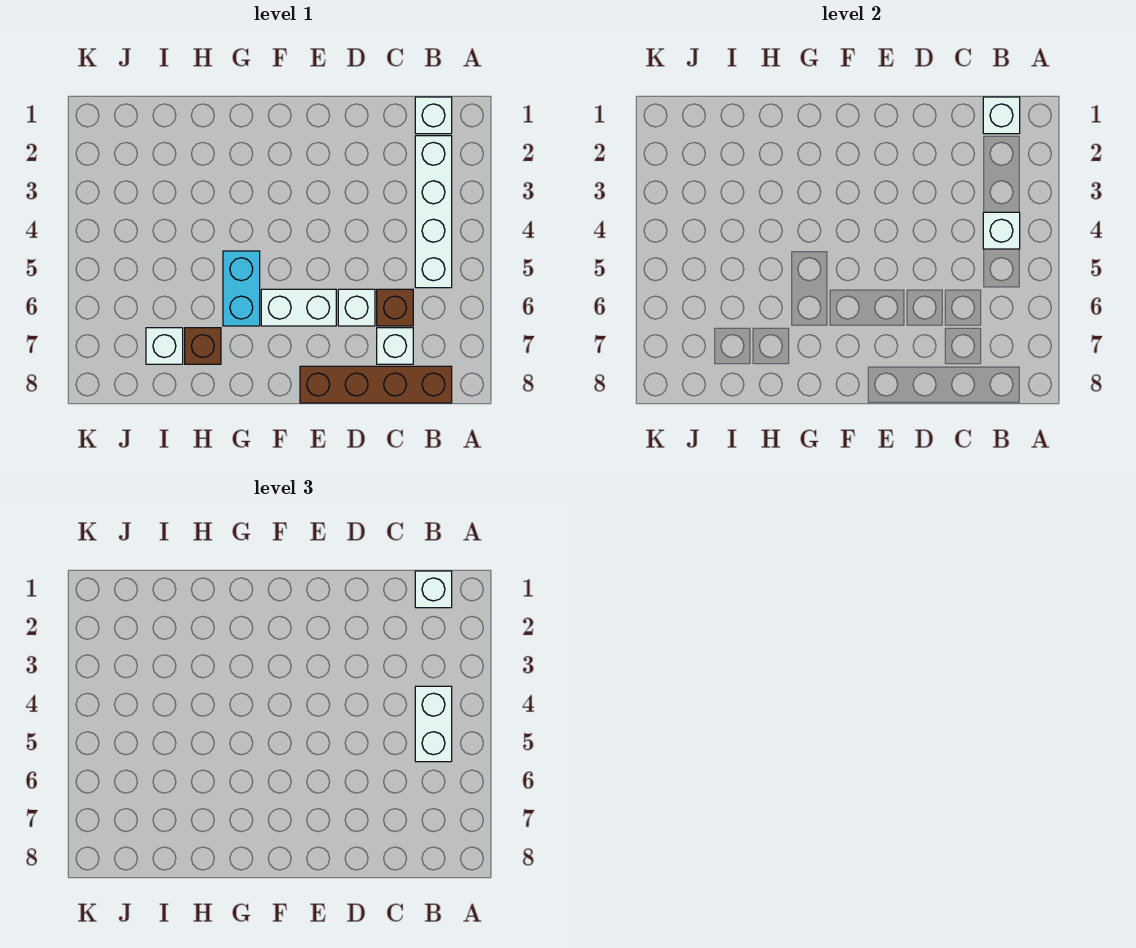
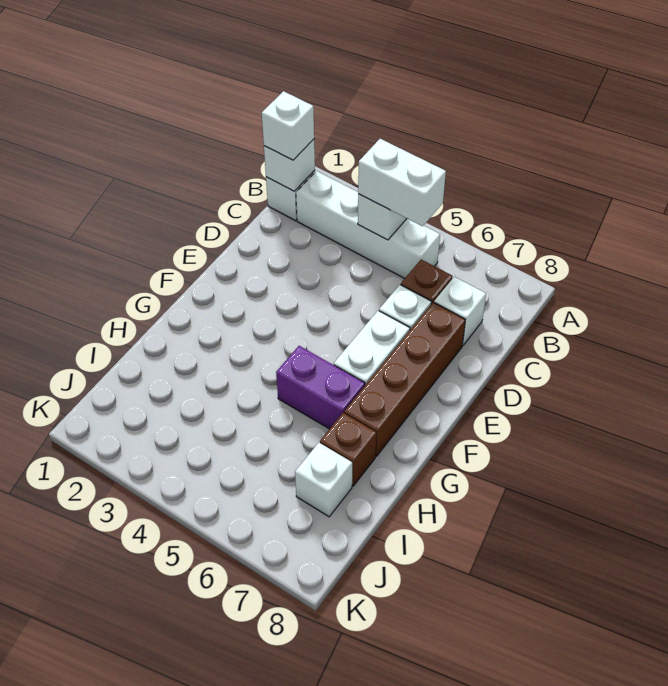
brown 1x4 brick [300,366,452,403] -> brown 1x4 brick moved to [344,302,465,456]
cyan 1x2 brick [223,251,260,326] -> purple 1x2 brick [276,346,365,429]

